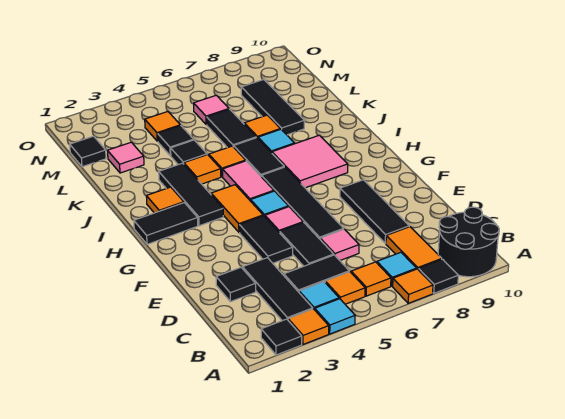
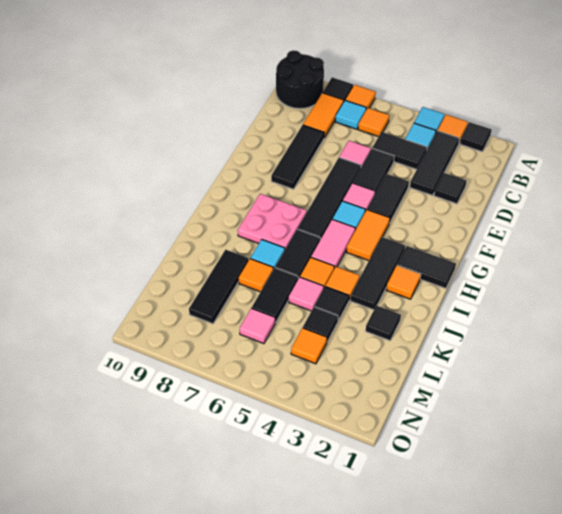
orange 1x1 tile [325,272,365,304] -> none
pink 2x2 tile [272,135,348,188] -> pink 2x2 plate [238,194,307,249]
pink 1x1 tile [107,142,144,173] -> pink 1x1 tile moved to [289,277,324,311]
black 1x1 tile [70,136,106,167] -> black 1x1 tile moved to [366,306,401,341]

